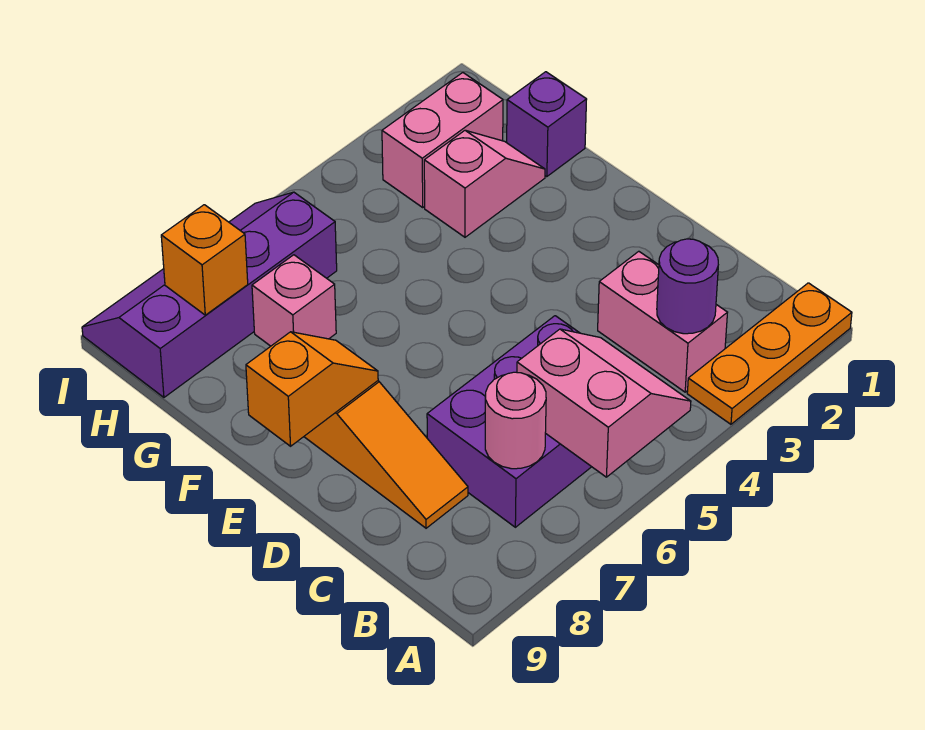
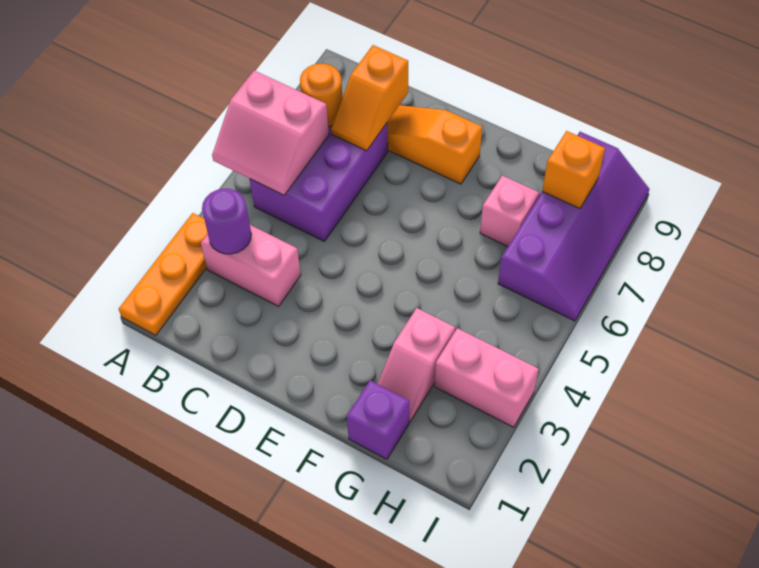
pink 1x1 round brick [485,372,546,469] -> orange 1x1 round brick [300,64,342,127]
orange 1x2 slope [246,332,378,446] -> orange 1x2 slope moved to [331,45,408,151]
pink 1x2 brick [382,73,503,207] -> pink 1x2 brick turned to [435,328,538,427]

